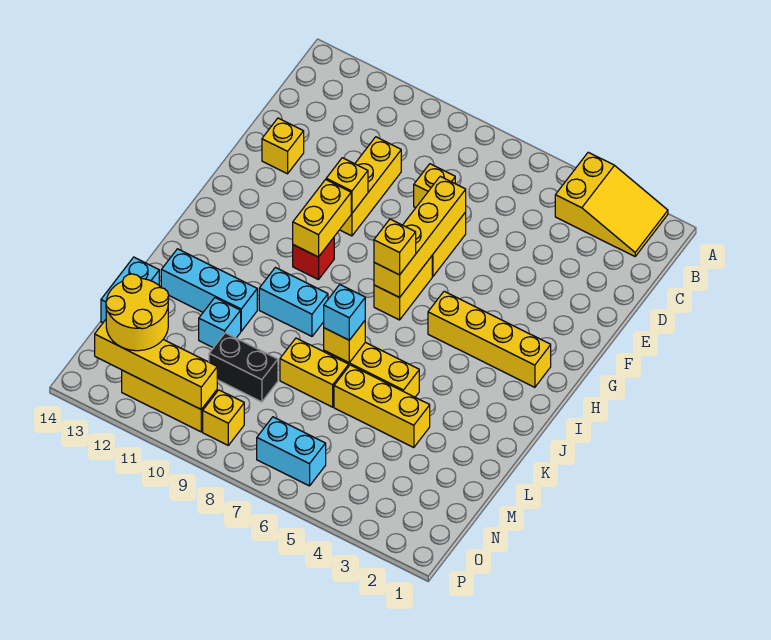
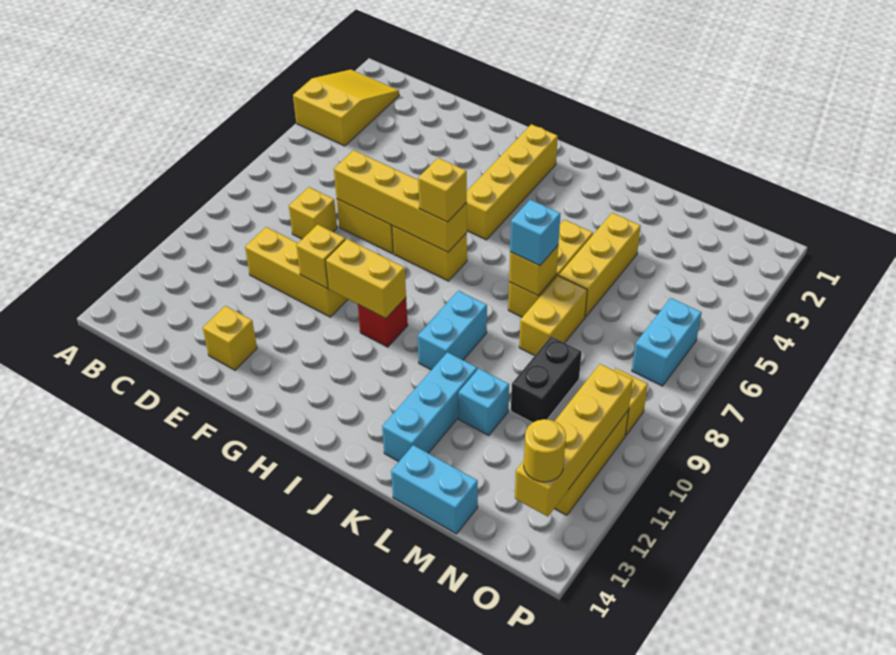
yellow 2x2 round brick [106,274,169,351] -> yellow 1x1 round brick [524,419,566,482]

